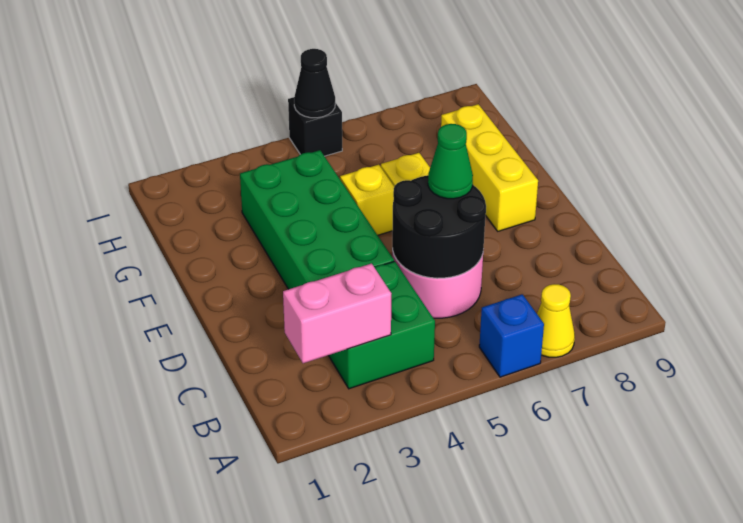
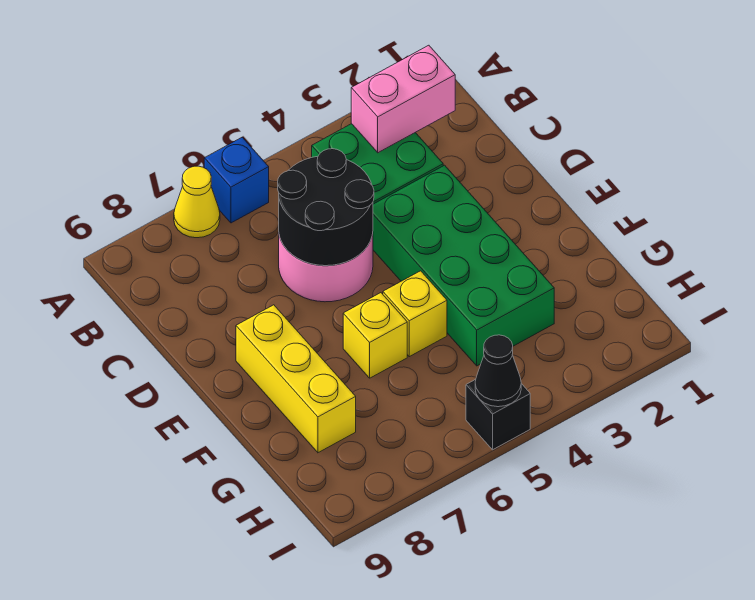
green 1x1 cone [428,124,473,199] -> none

